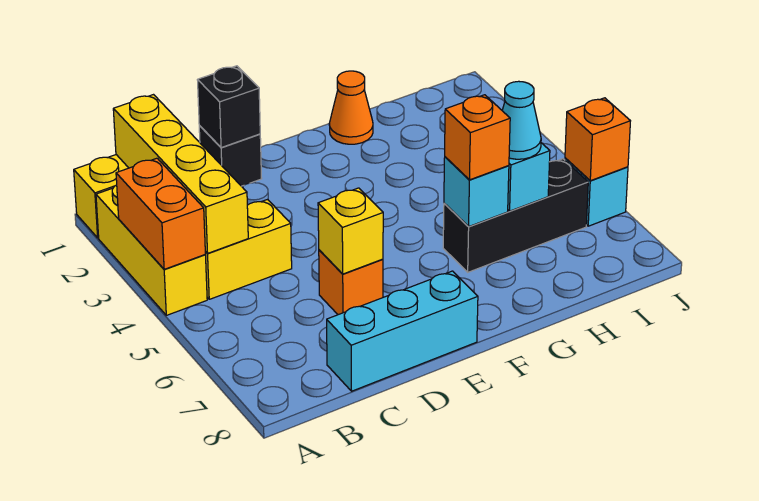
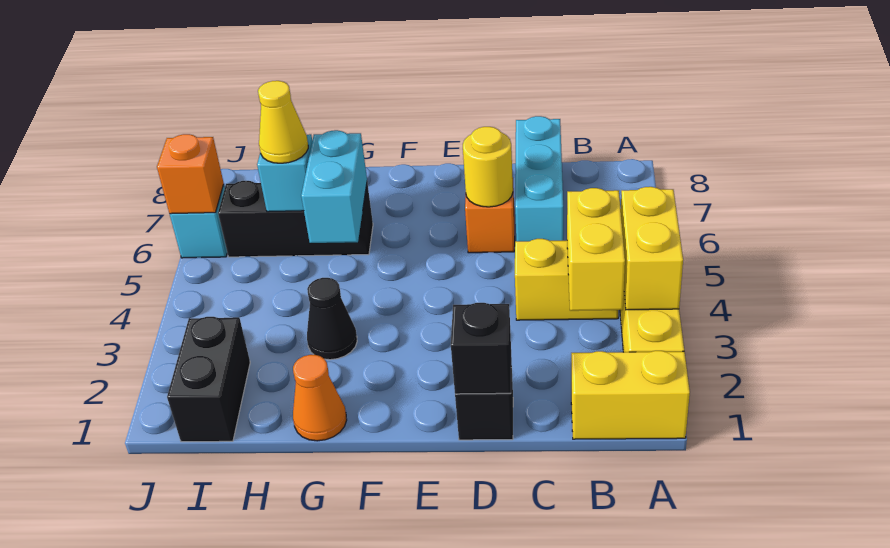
orange 1x2 brick [116,158,205,269] -> yellow 1x2 brick [621,187,683,310]
yellow 1x4 brick [113,95,248,253] -> yellow 1x2 brick [567,188,625,311]
cyan 1x3 brick [327,271,478,391] -> cyan 1x3 brick turned to [515,116,563,241]
yellow 1x1 brick [318,188,383,274] -> yellow 1x1 round brick [463,127,513,207]
none -> black 1x1 cone [307,278,357,360]
cyan 1x1 brick [444,157,509,227] -> cyan 1x2 brick [301,130,367,243]
orange 1x1 brick [445,95,510,180] -> none
cyan 1x1 cone [502,81,541,159] -> yellow 1x1 cone [258,81,308,163]
none -> black 1x2 brick [167,317,250,442]

